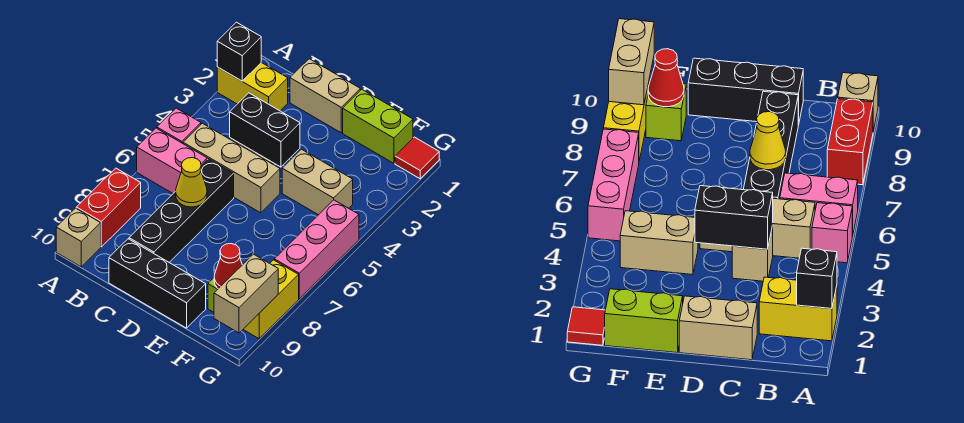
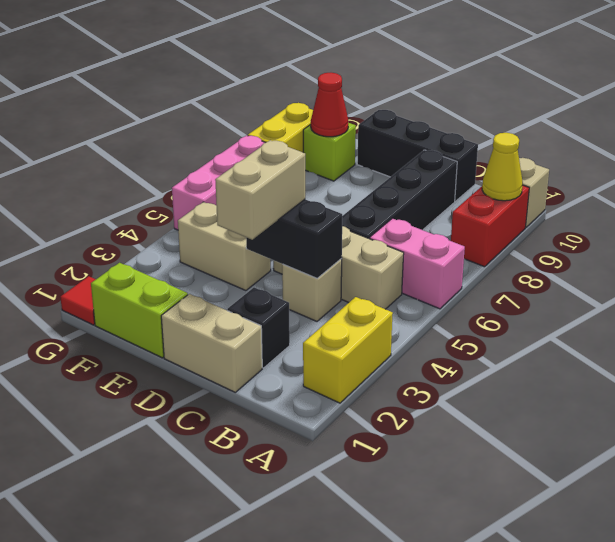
yellow 1x2 brick [217,63,288,111] -> yellow 1x2 brick turned to [303,297,393,403]
black 1x1 brick [217,22,261,81] -> black 1x1 brick moved to [227,287,290,368]
pink 1x1 brick [157,108,201,143] -> none
yellow 1x1 cone [176,158,207,207] -> yellow 1x1 cone moved to [482,133,523,201]
tan 1x2 brick [214,254,278,333] -> tan 1x2 brick moved to [215,140,305,240]

